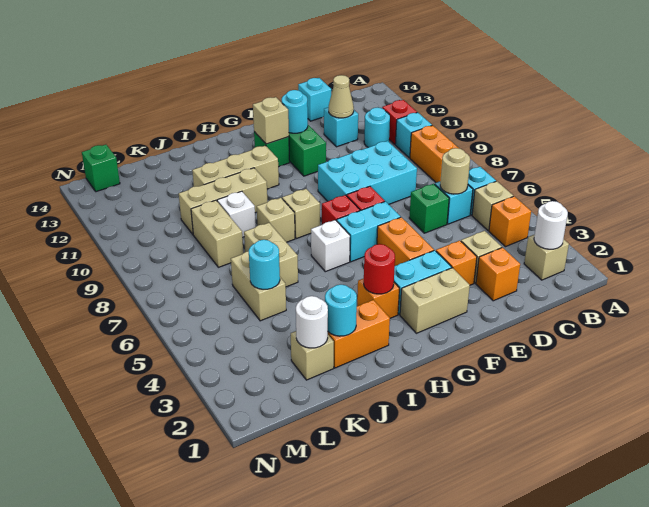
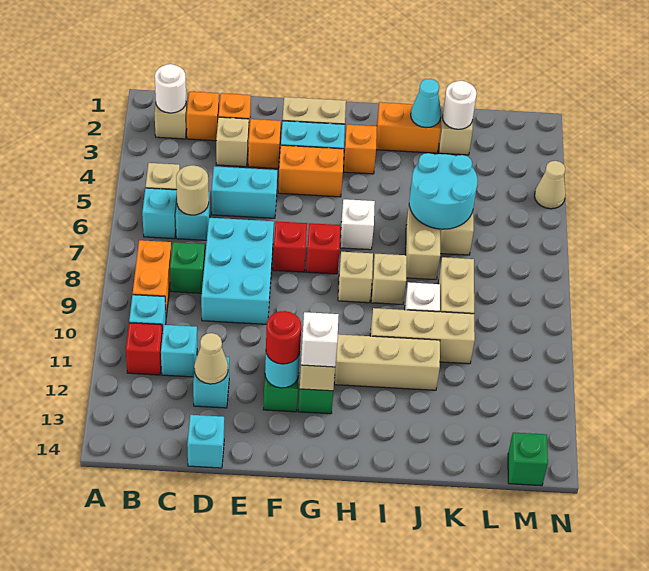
orange 1x1 brick [489,196,531,247] -> orange 1x1 brick moved to [187,92,219,141]
cyan 1x1 round brick [364,108,390,147] -> cyan 1x1 brick [161,325,197,377]
green 1x1 brick [409,184,449,233] -> green 1x1 brick moved to [170,242,205,293]
cyan 2x3 brick [318,141,417,204] -> cyan 2x3 brick turned to [201,218,274,324]
orange 1x2 brick [377,217,434,266] -> orange 1x2 brick turned to [278,145,344,197]
cyan 1x2 brick [337,201,400,262] -> cyan 1x2 brick moved to [211,166,277,218]
none -> white 1x1 brick [301,312,339,367]
red 1x1 round brick [364,244,395,294] -> red 1x1 round brick moved to [266,311,301,364]
cyan 1x1 round brick [325,285,357,336] -> cyan 1x1 cone [411,79,441,128]
cyan 1x1 round brick [249,240,280,289] -> cyan 2x2 round brick [409,153,478,229]
none -> tan 1x1 cone [535,161,566,209]

